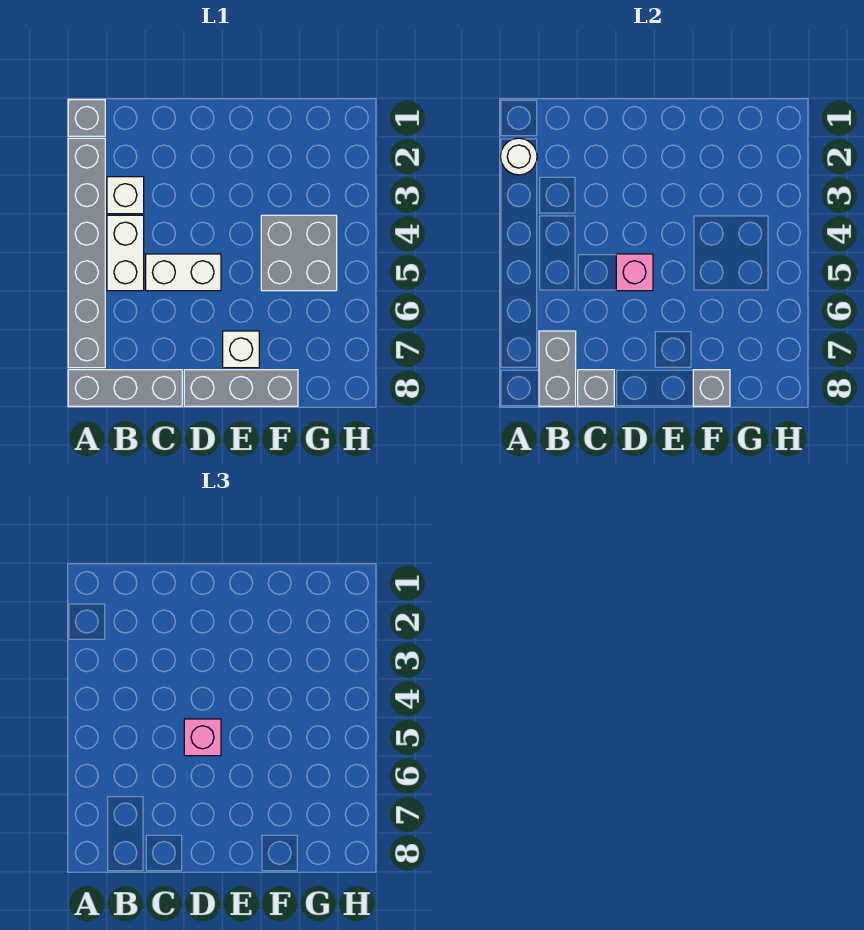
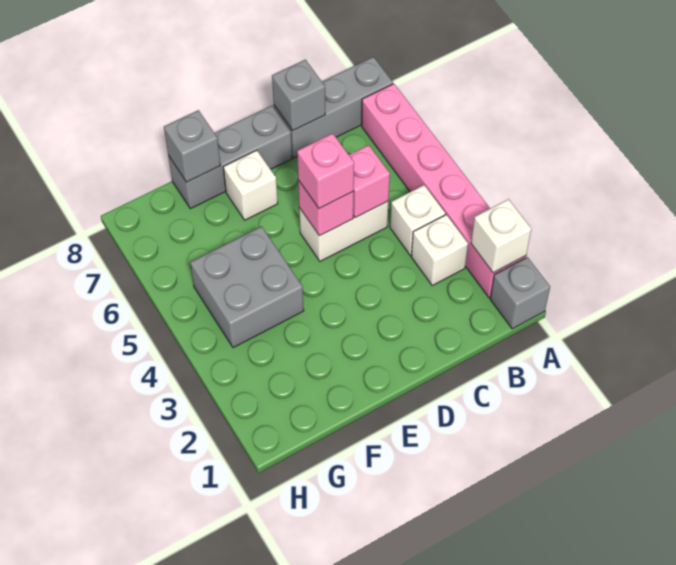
grey 1x6 brick [68,138,105,368] -> pink 1x6 brick [362,84,526,298]
white 1x1 round brick [501,138,537,175] -> white 1x1 brick [471,199,531,273]
white 1x2 brick [107,215,144,291] -> white 1x1 brick [390,185,445,255]
grey 1x2 brick [539,331,576,406] -> none
none -> pink 1x1 brick [349,145,390,218]

